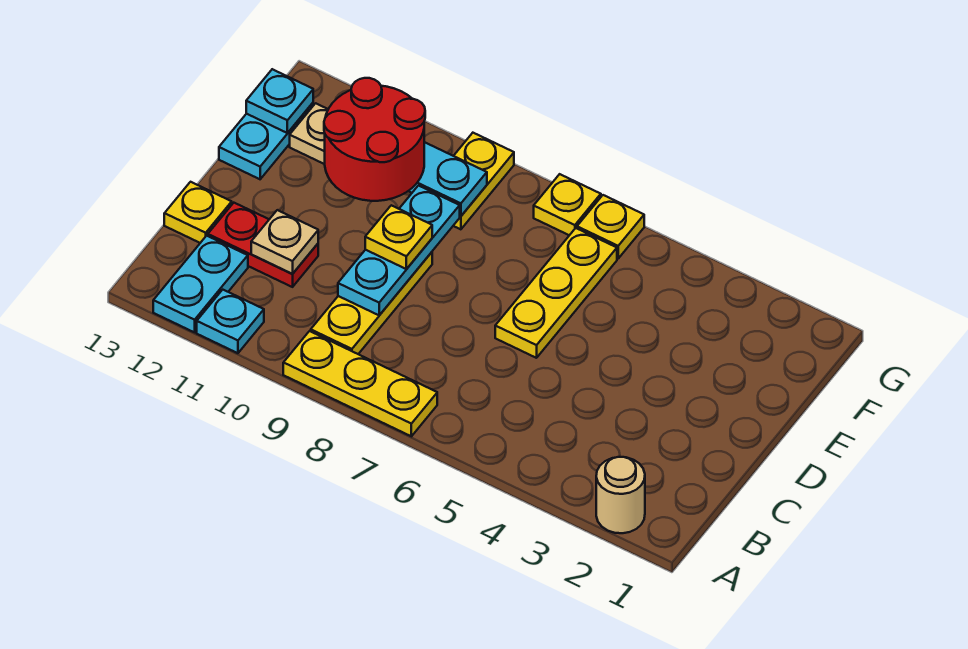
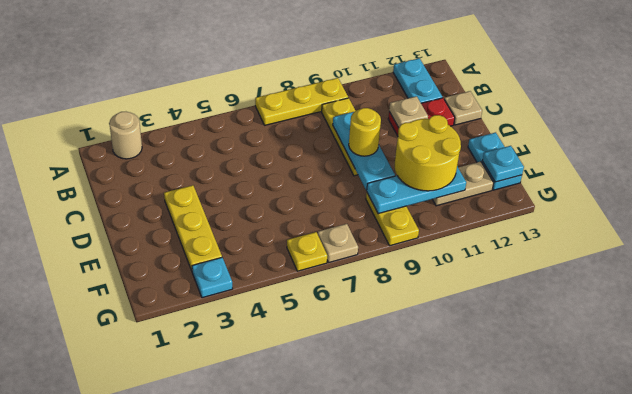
cyan 1x1 plate [197,290,264,353] -> cyan 1x1 plate moved to [192,258,233,298]
yellow 1x1 plate [164,182,232,243] -> tan 1x1 plate [444,91,482,125]
yellow 1x3 plate [495,228,617,358] -> yellow 1x3 plate moved to [164,185,222,271]
yellow 1x1 plate [365,205,432,269] -> yellow 1x1 round brick [349,108,381,156]
red 2x2 round brick [324,78,425,201] -> yellow 2x2 round brick [395,115,461,191]
yellow 1x1 plate [534,174,601,235] -> tan 1x1 plate [318,224,358,263]

